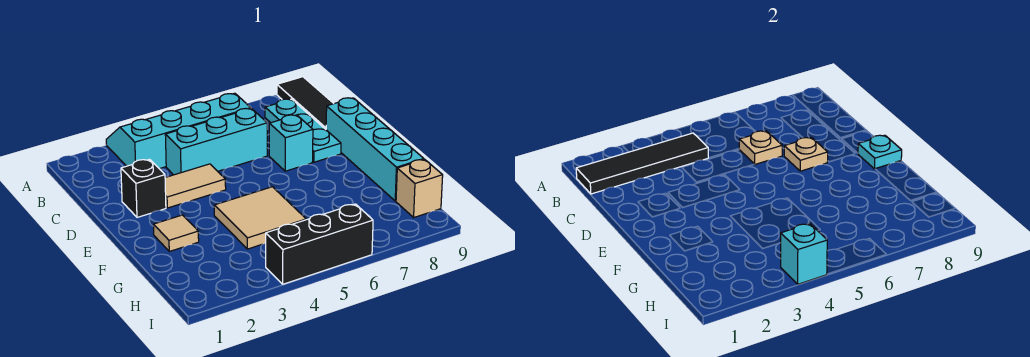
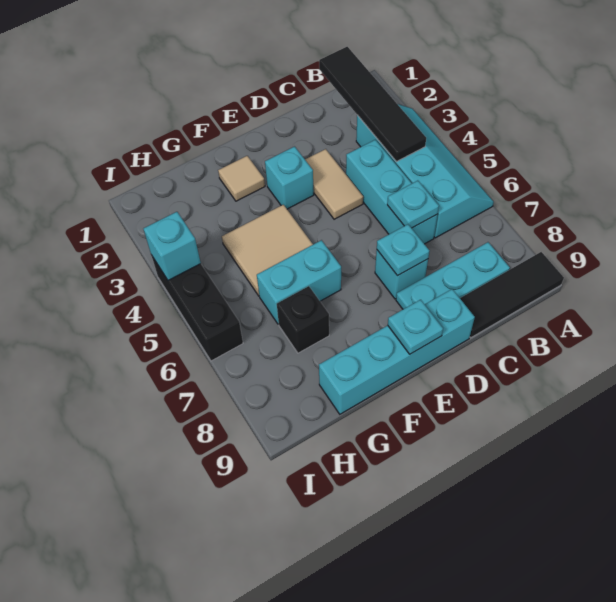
tan 1x1 plate [739,131,782,164] -> cyan 1x1 plate [387,181,439,228]
black 1x1 brick [121,159,166,217] -> black 1x1 brick moved to [277,286,329,353]
tan 1x1 plate [784,137,828,171] -> cyan 1x1 plate [377,224,429,276]
none -> cyan 1x1 brick [265,147,314,209]
none -> cyan 1x2 brick [257,240,341,324]
tan 1x1 brick [396,159,443,217] -> none

